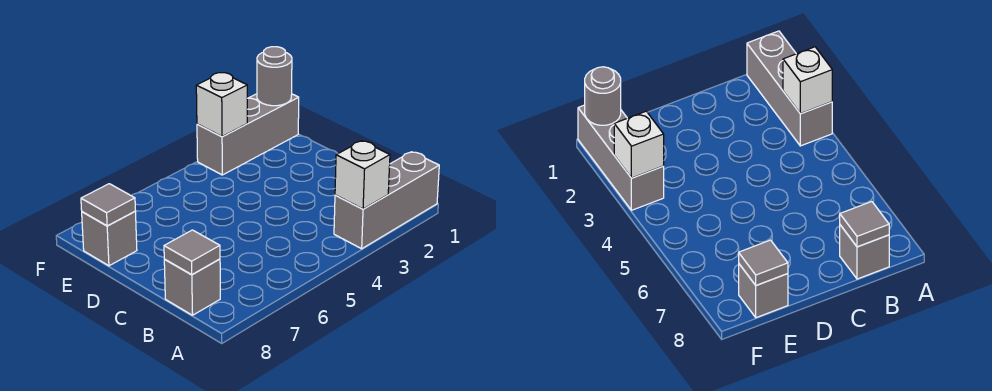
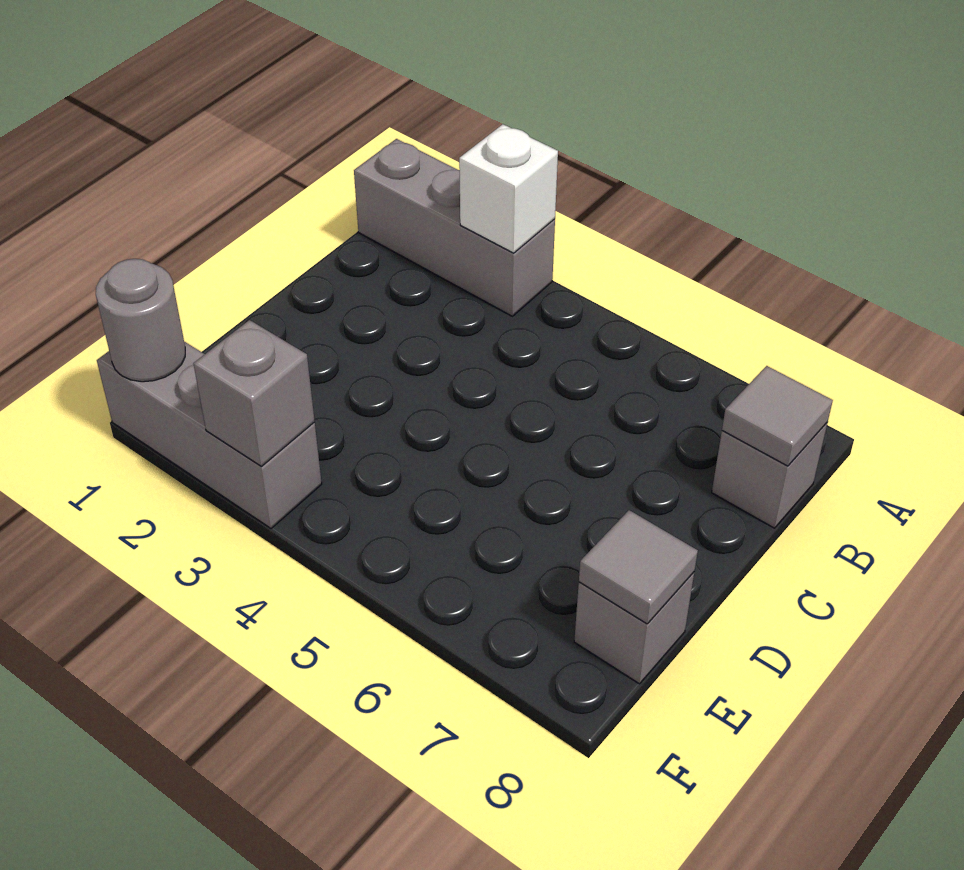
white 1x1 brick [196,73,247,137] -> grey 1x1 brick [193,320,315,467]

